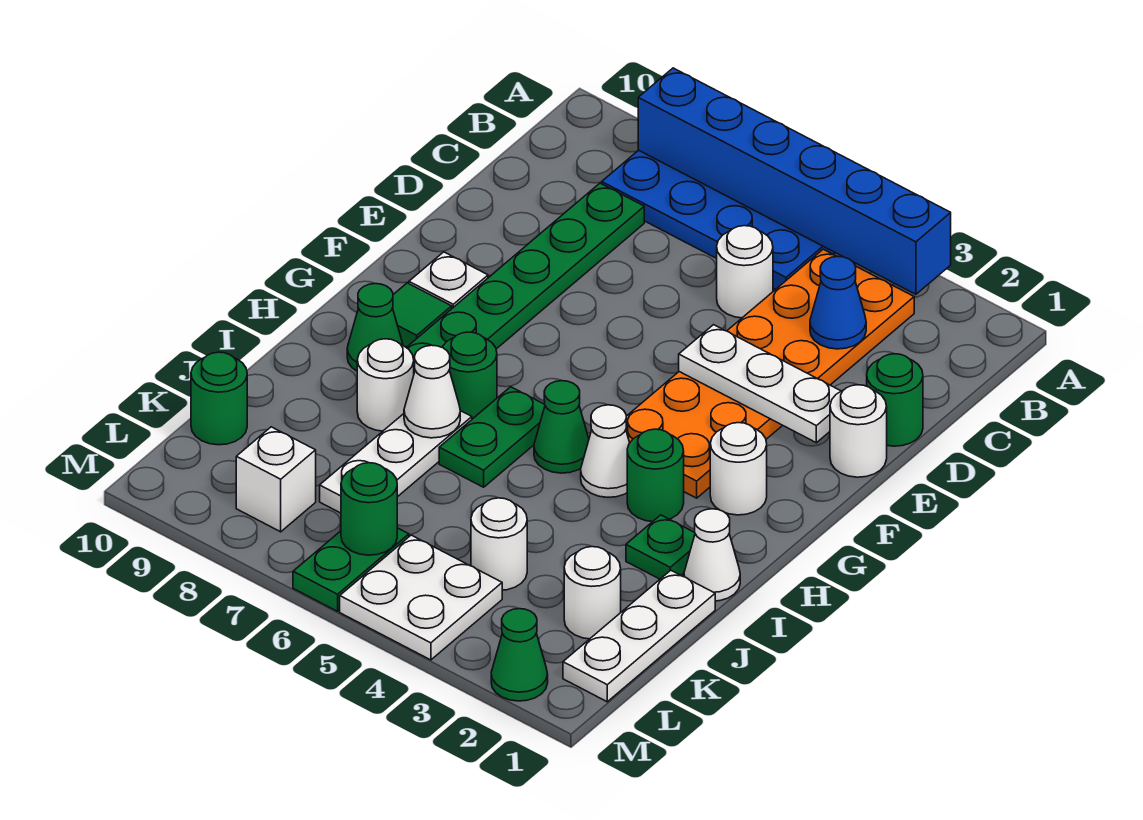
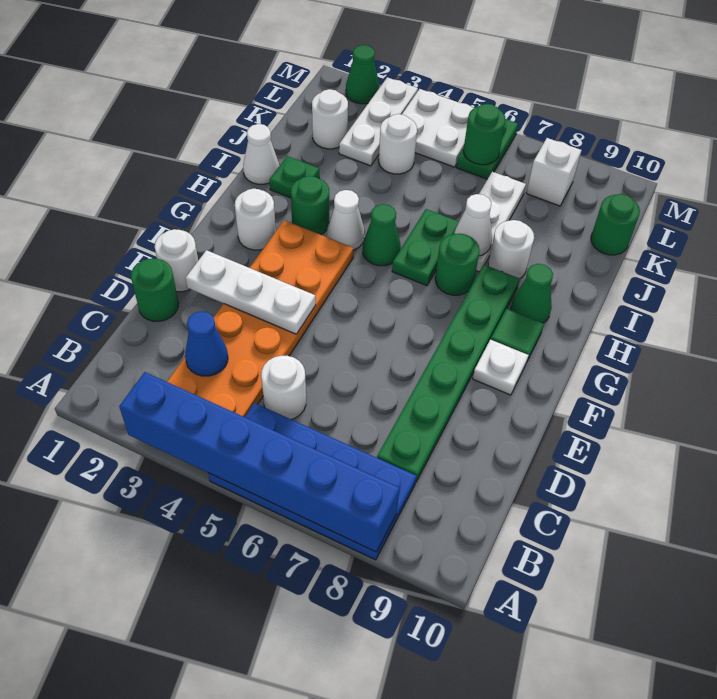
white 1x3 plate [563,570,715,702] -> white 1x3 plate moved to [339,77,418,166]

